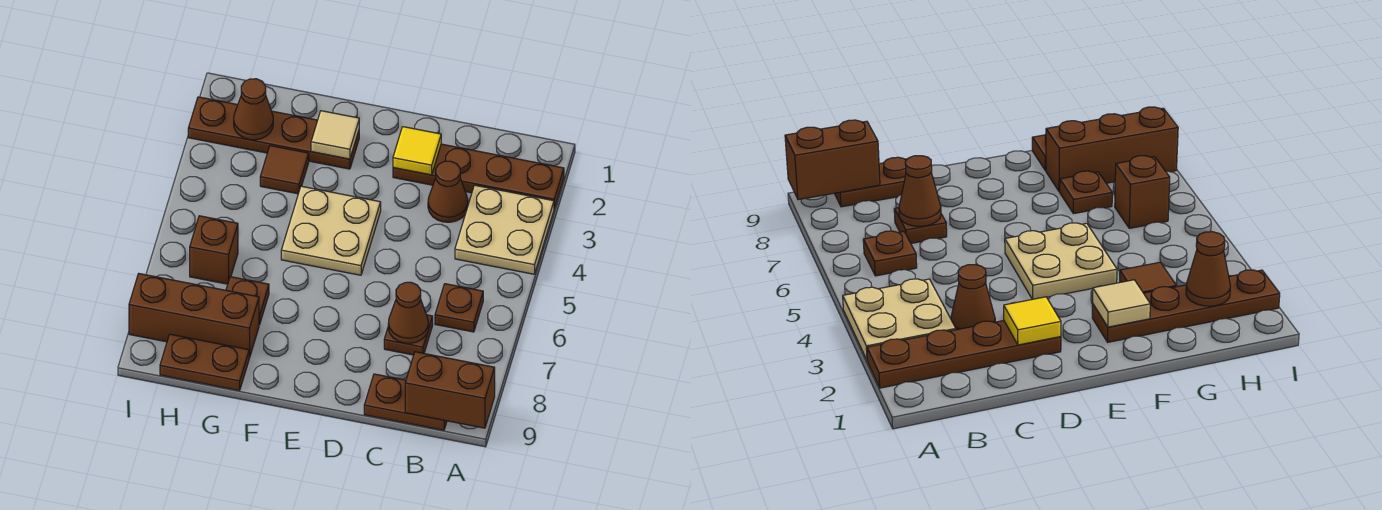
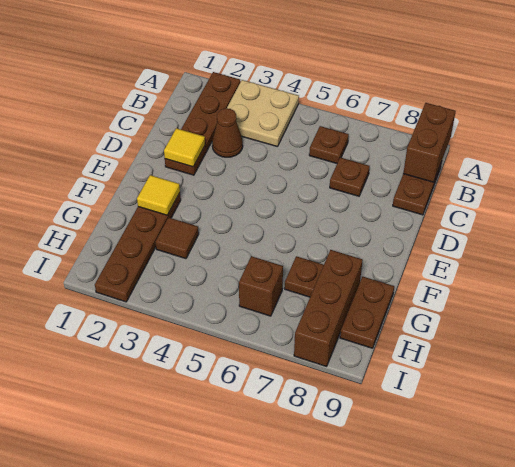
brown 1x1 cone [388,282,428,343] -> none
tan 2x2 plate [281,186,381,275] -> none
tan 1x1 tile [311,111,359,159] -> yellow 1x1 tile [137,175,180,215]
brown 1x1 cone [234,79,273,140] -> none

